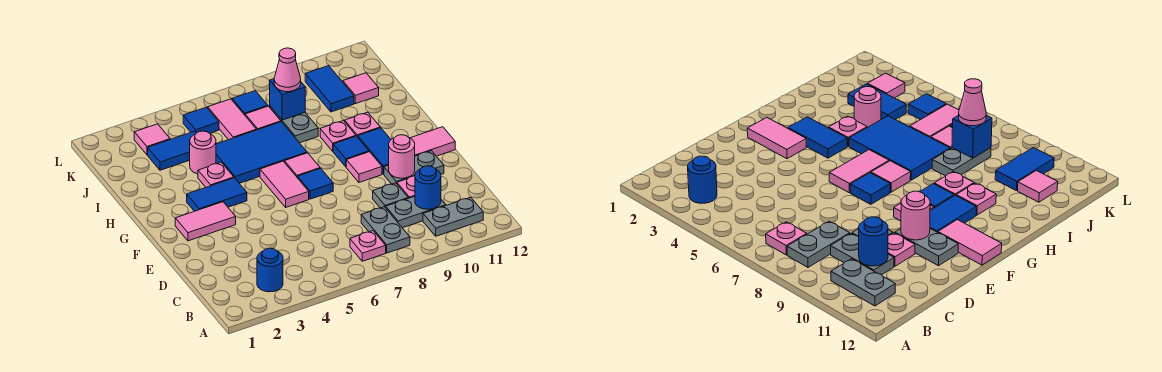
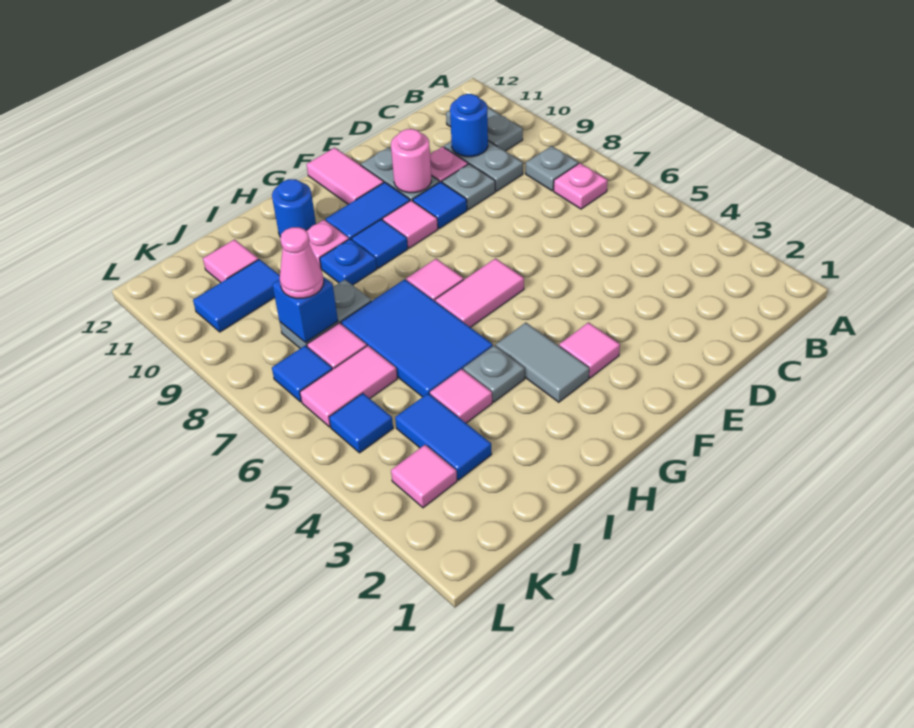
blue 1x1 round brick [257,248,283,292] -> blue 1x1 round brick moved to [272,179,316,237]
grey 1x2 plate [361,207,410,253] -> grey 1x1 plate [526,146,578,191]
pink 1x2 tile [175,202,236,241] -> pink 1x1 tile [559,322,620,378]
blue 1x1 tile [298,168,333,199] -> blue 1x1 tile moved to [413,182,467,228]
blue 1x2 tile [187,178,247,211] -> grey 1x2 tile [496,323,589,402]
pink 1x1 plate [198,162,234,187] -> grey 1x1 plate [463,345,525,402]
pink 1x1 plate [320,121,356,151] -> blue 1x1 plate [320,239,377,285]
pink 1x1 round brick [190,131,216,174] -> pink 1x1 tile [430,369,492,423]

